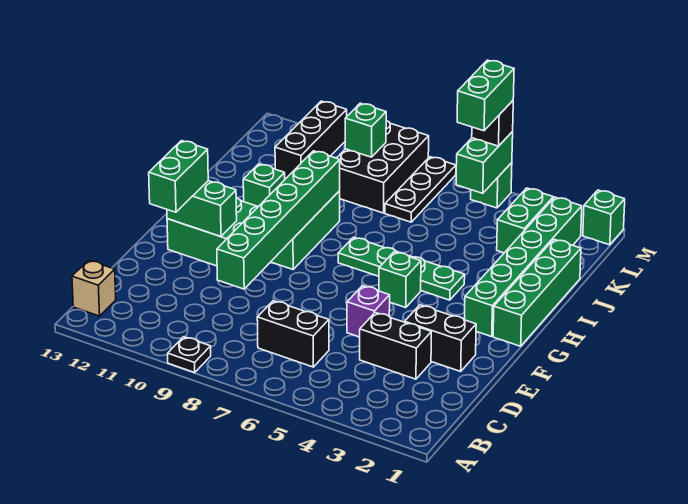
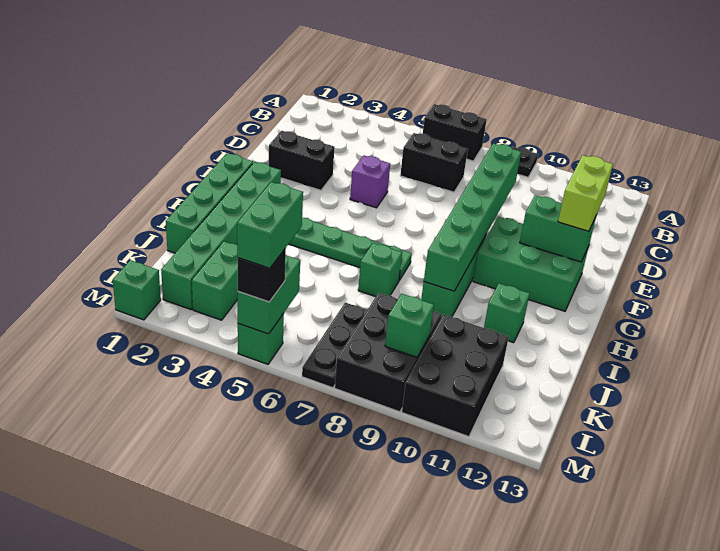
tan 1x1 brick [72,260,116,316] -> none
black 1x2 brick [360,313,431,379] -> black 1x2 brick moved to [423,104,487,161]
green 1x2 brick [149,141,208,212] -> lime 1x2 brick [558,155,613,231]
green 1x1 brick [379,252,421,308] -> green 1x1 brick moved to [358,243,402,297]
black 1x3 brick [275,101,347,179] -> black 2x3 brick [402,315,509,437]

